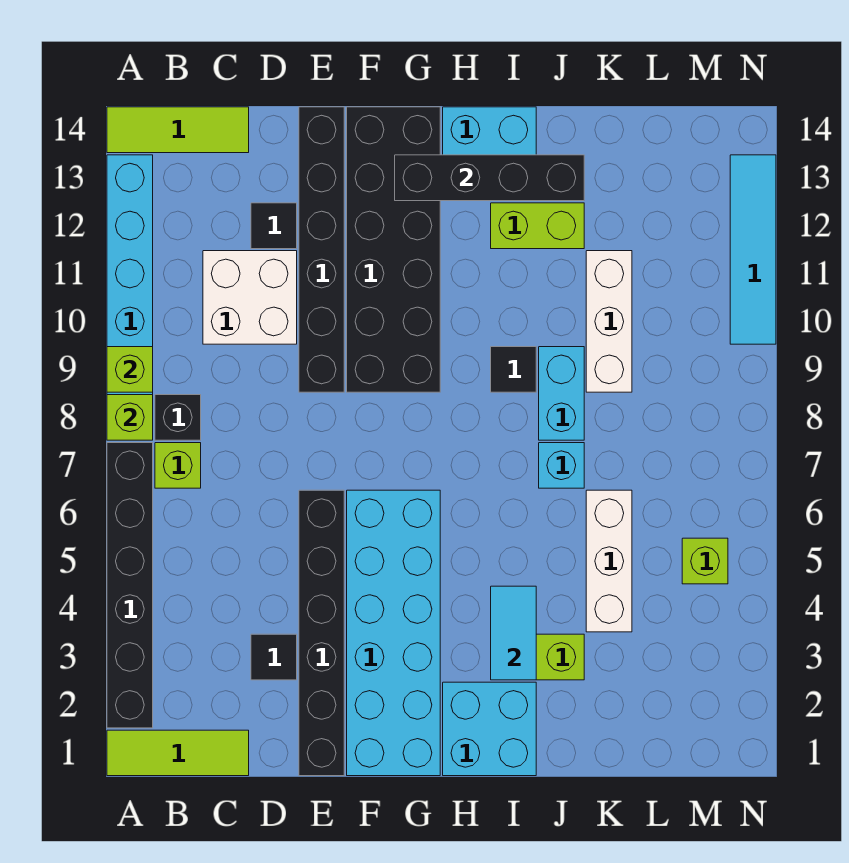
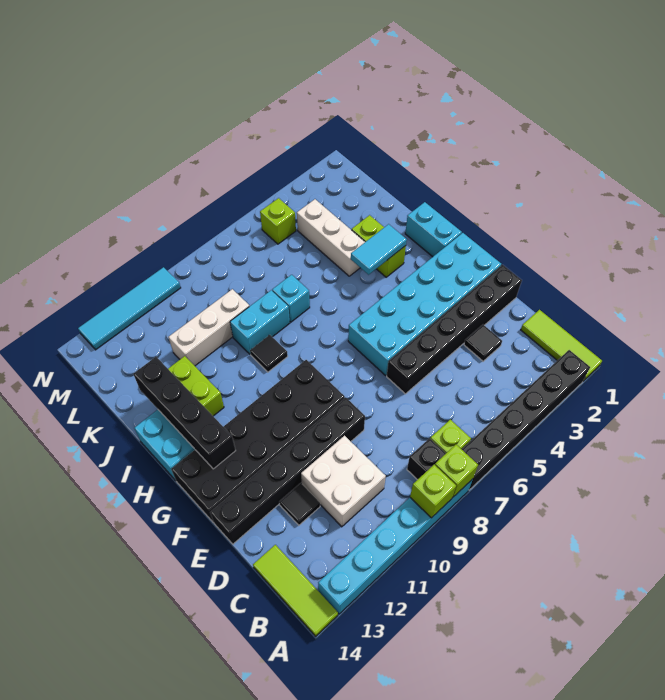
cyan 2x2 brick [443,682,536,776] -> cyan 1x2 brick [405,202,462,257]
white 1x3 brick [586,490,632,632] -> white 1x3 brick turned to [297,199,365,276]

